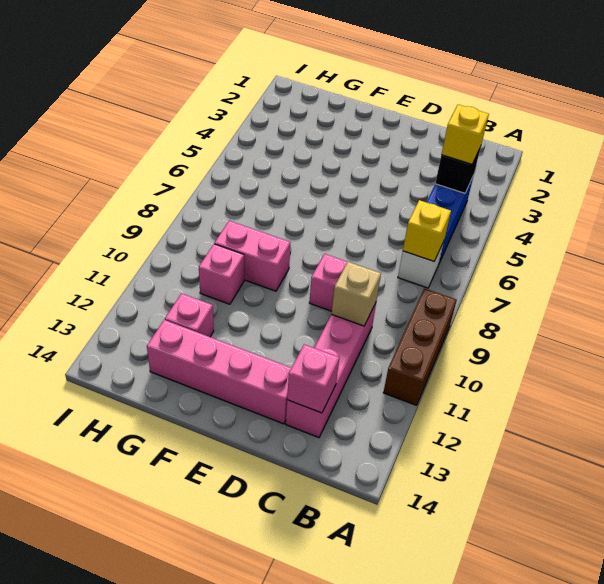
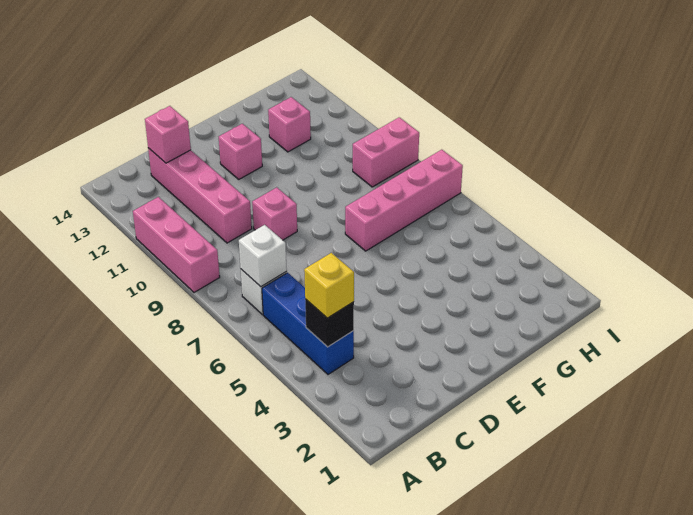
brown 1x3 brick [383,288,457,405] -> pink 1x3 brick [133,197,220,292]
yellow 1x1 brick [403,200,451,261] -> white 1x1 brick [239,225,287,287]
tan 1x1 brick [332,262,381,326] -> none
pink 1x4 brick [147,320,291,424] -> pink 1x4 brick moved to [345,150,463,251]
pink 1x2 brick [215,221,290,291] -> pink 1x2 brick moved to [353,117,419,187]
pink 1x1 brick [199,244,244,304] -> pink 1x1 brick moved to [219,124,262,179]

